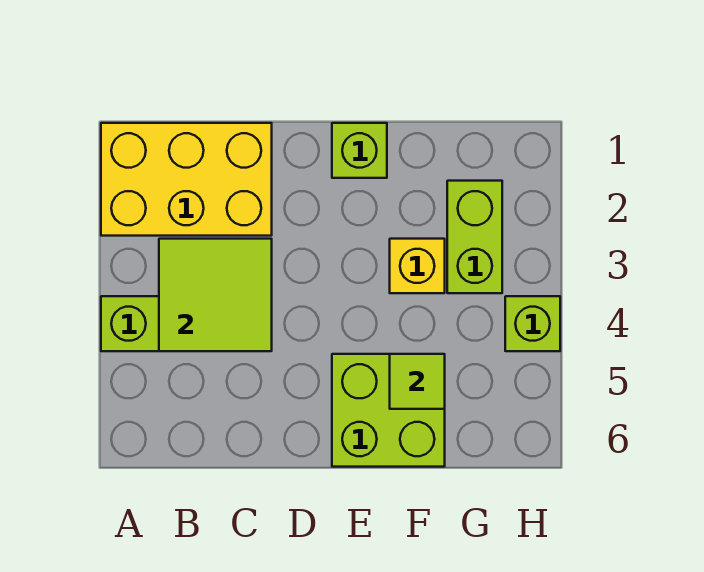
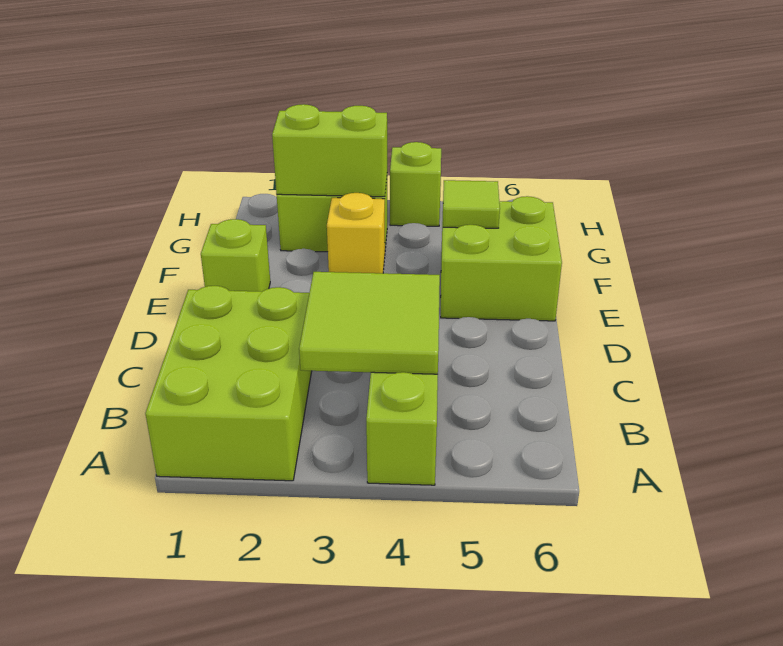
yellow 2x3 brick [101,123,272,236] -> lime 2x3 brick [145,286,312,481]
none -> lime 1x2 brick [272,104,387,197]

